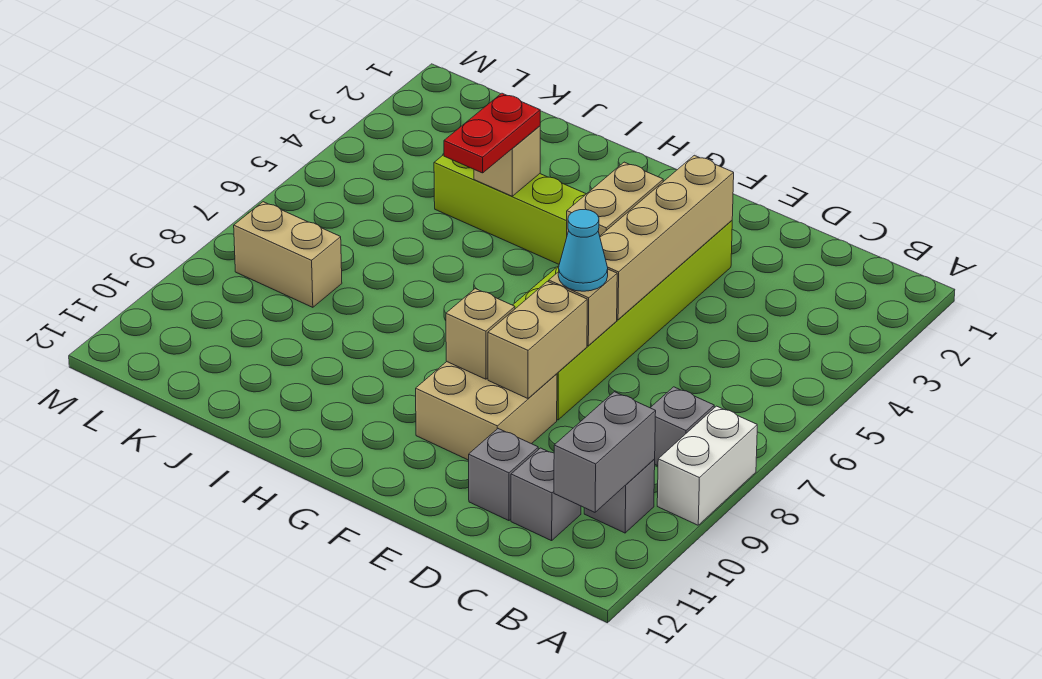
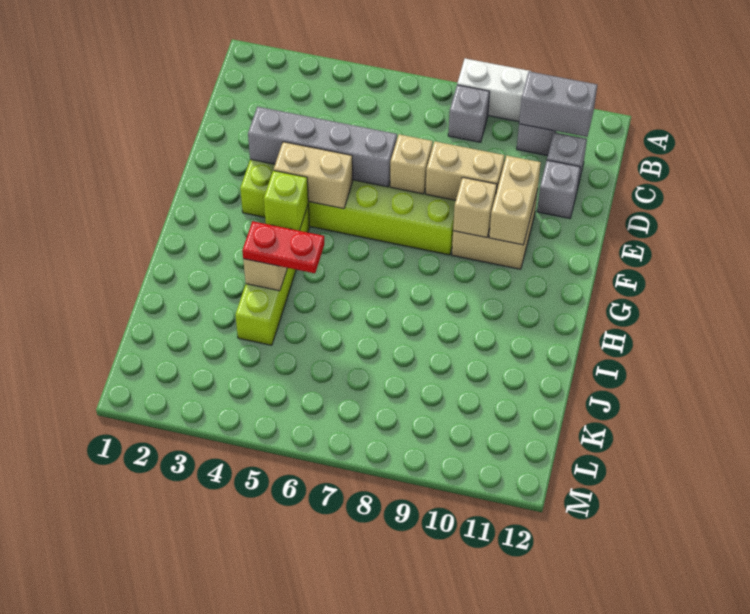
tan 1x4 brick [600,155,734,320] -> grey 1x4 brick [248,107,397,187]
cyan 1x1 cone [558,210,608,291] -> none
none -> lime 1x1 brick [264,171,308,231]
tan 1x2 brick [234,202,342,307] -> tan 1x2 brick moved to [489,156,541,245]

